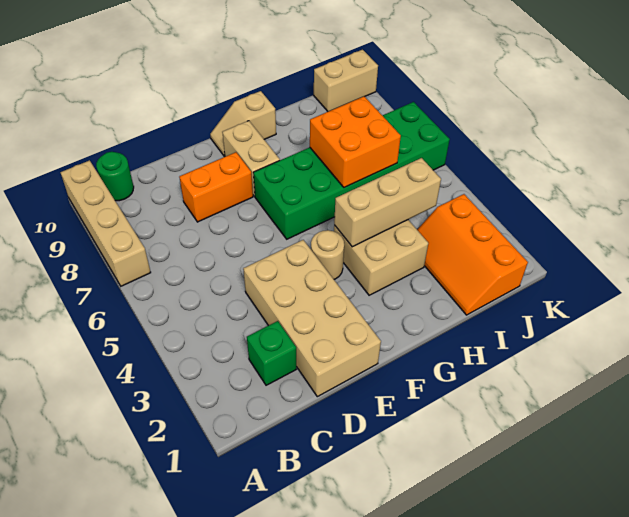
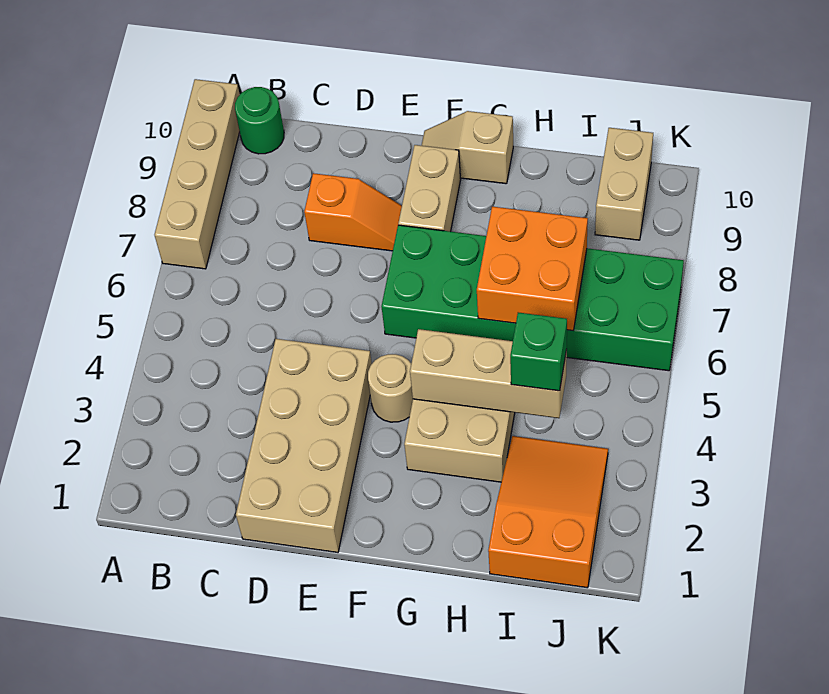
green 1x1 brick [247,321,296,385] -> green 1x1 brick moved to [510,312,567,391]
orange 1x2 brick [179,152,253,222] -> orange 1x2 slope [304,173,402,251]
orange 2x3 slope [417,194,528,315] -> orange 2x3 slope turned to [488,436,608,588]
tan 1x2 brick [314,50,378,112] -> tan 1x2 brick turned to [595,128,653,240]

